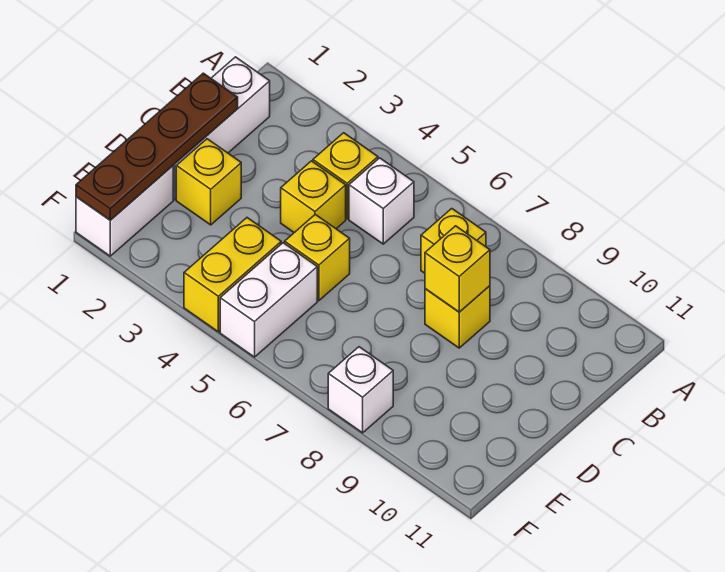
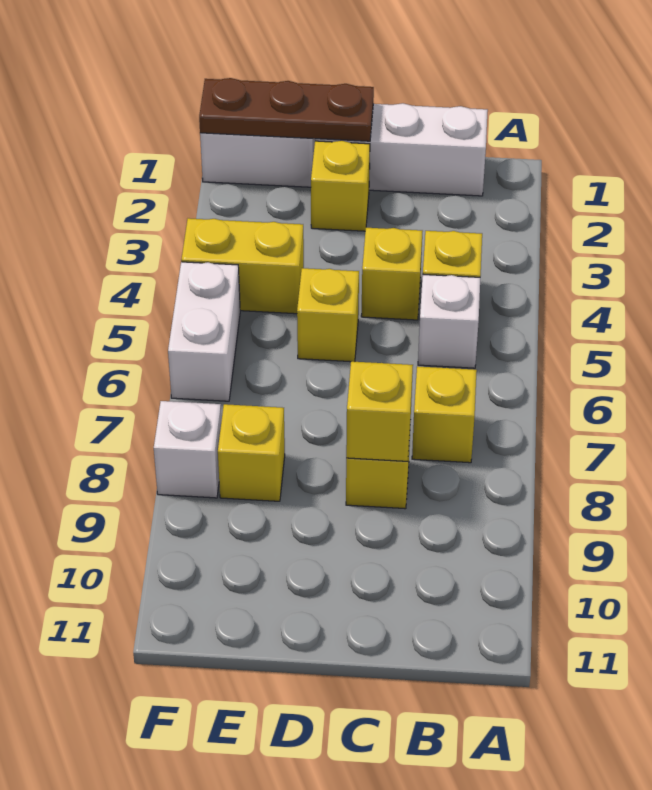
brown 1x4 plate [76,73,238,220] -> brown 1x3 plate [199,78,374,141]
white 1x2 brick [220,243,317,357] -> white 1x2 brick turned to [168,262,240,401]
none -> yellow 1x1 brick [218,404,285,501]

